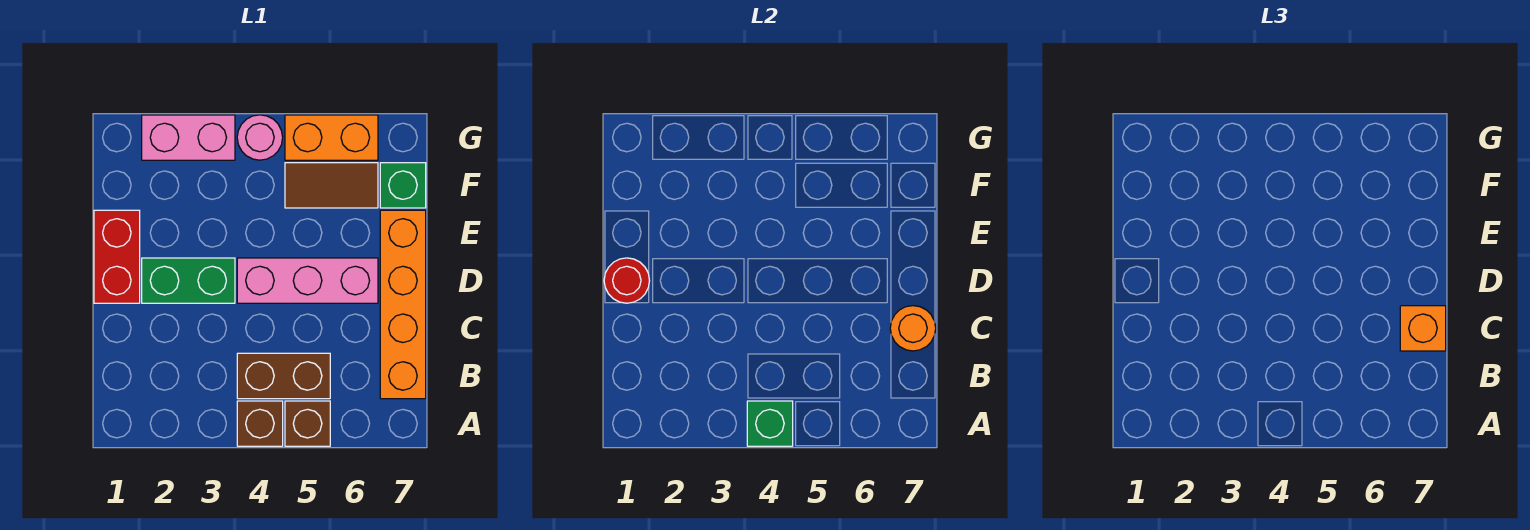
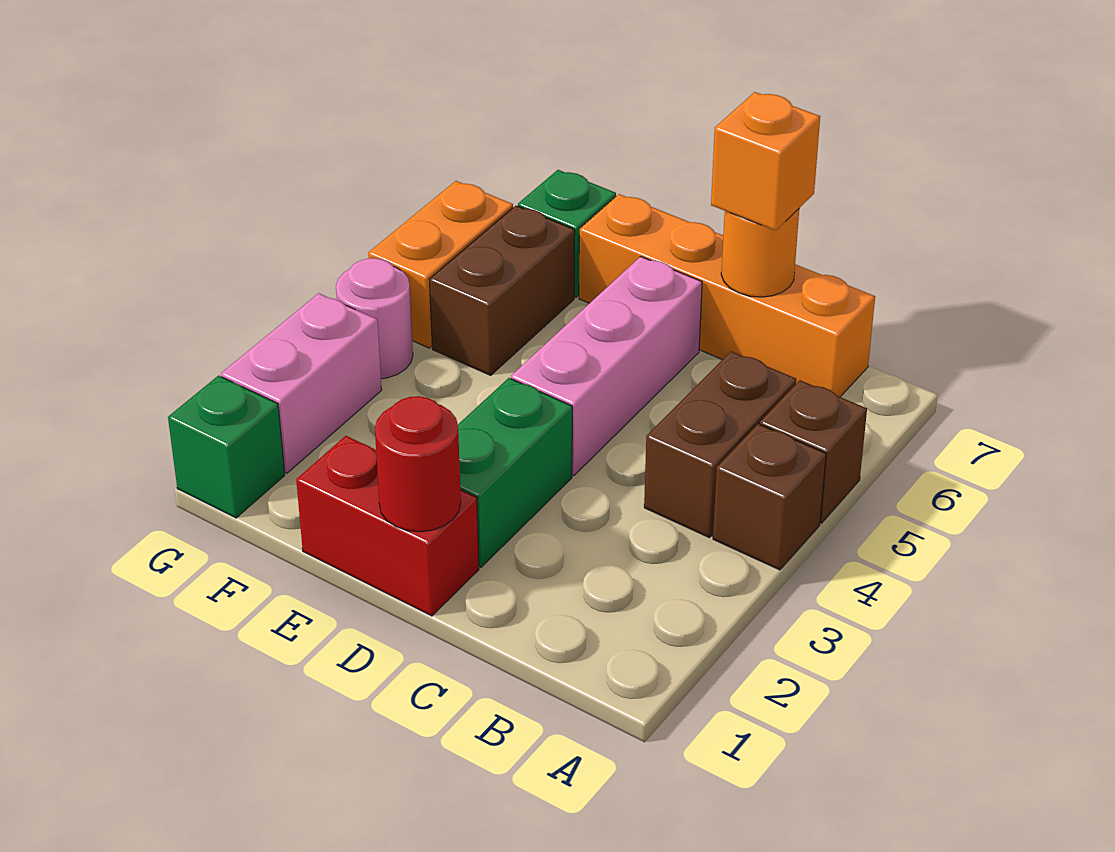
green 1x1 brick [747,401,793,446] -> green 1x1 brick moved to [168,376,285,518]
brown 1x2 tile [285,163,378,208] -> brown 1x2 brick [429,206,575,375]

